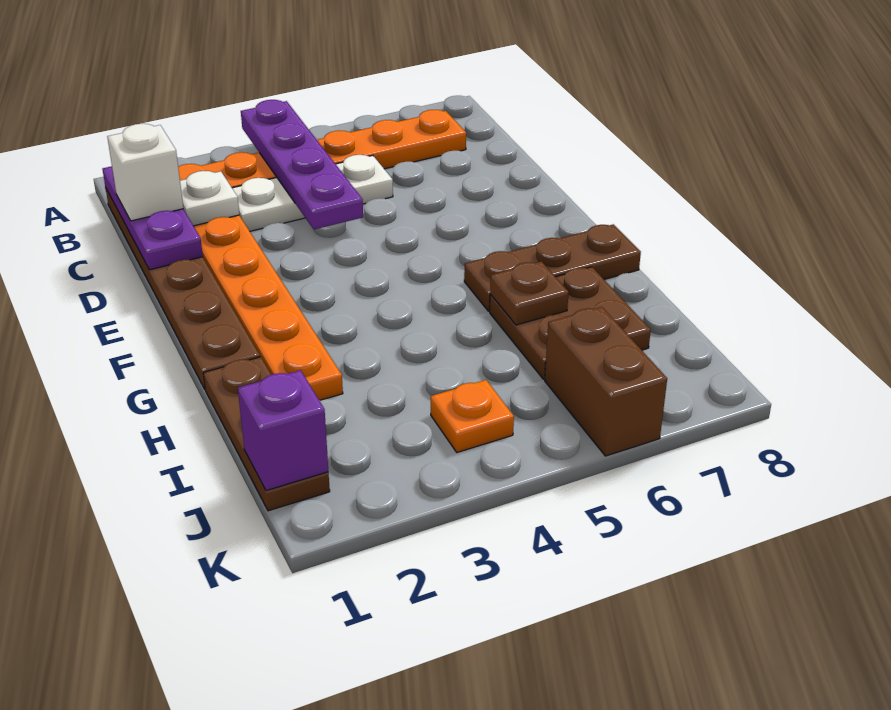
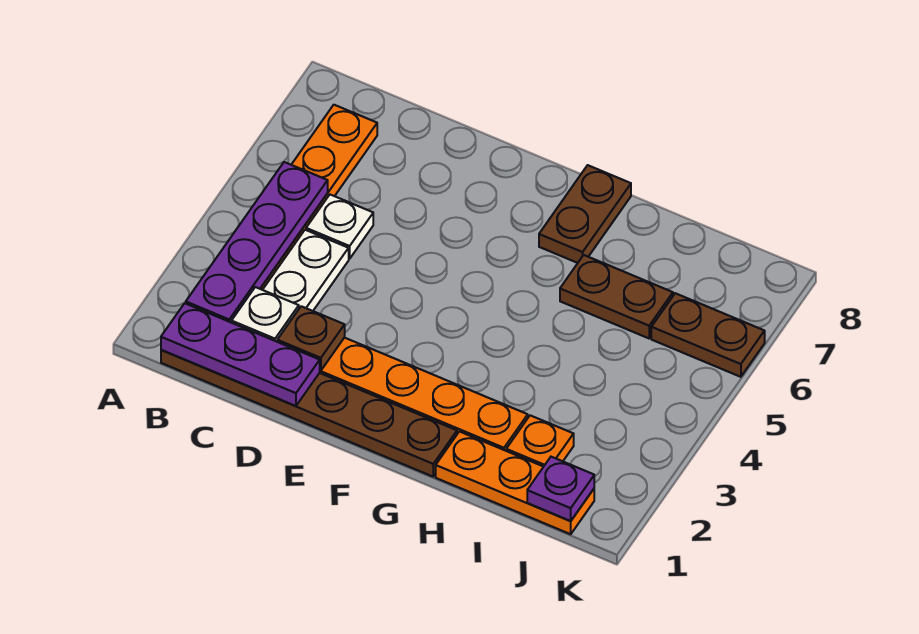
purple 1x4 plate [241,100,363,229] -> purple 1x4 plate turned to [186,162,328,323]
white 1x1 brick [107,124,183,221] -> none
brown 1x3 plate [464,224,641,311] -> brown 1x2 plate [539,165,631,263]
brown 1x3 plate [203,357,330,511] -> orange 1x3 plate [436,432,594,534]
brown 2x2 plate [490,267,651,379] -> brown 1x2 plate [560,255,673,338]
brown 1x1 plate [490,262,569,325] -> brown 1x1 plate moved to [277,306,345,371]
purple 1x1 brick [238,370,328,491] -> purple 1x1 plate [527,457,594,521]
orange 1x1 plate [431,380,514,452] -> orange 1x1 plate moved to [506,415,574,467]
brown 1x2 brick [545,307,667,456] -> brown 1x2 plate [651,293,765,377]

